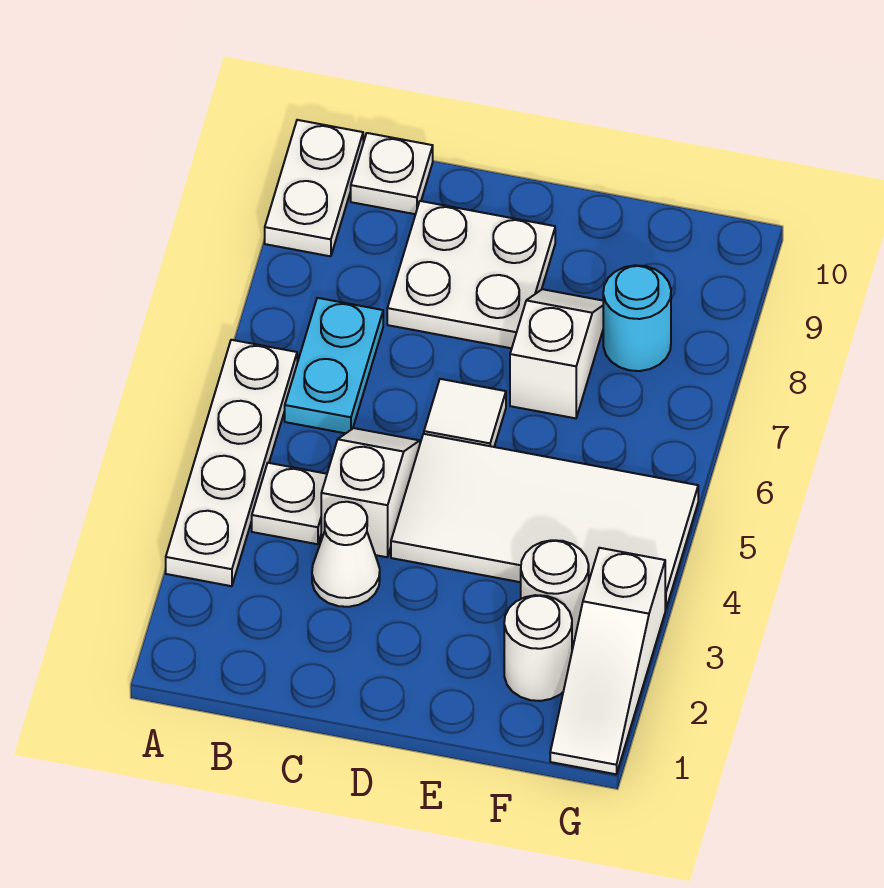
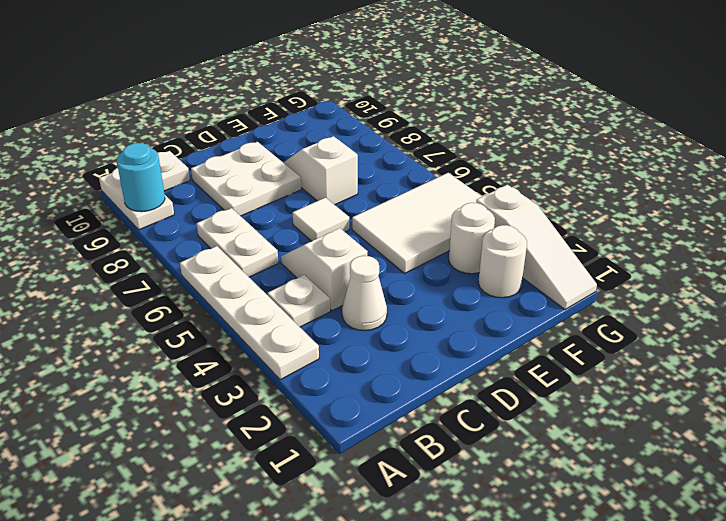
cyan 1x2 plate [285,298,383,433] -> white 1x2 plate [197,208,278,277]
white 2x4 tile [391,434,698,609] -> white 2x3 tile [352,173,482,273]
cyan 1x1 round brick [603,265,671,371] -> cyan 1x1 round brick moved to [117,143,165,212]

